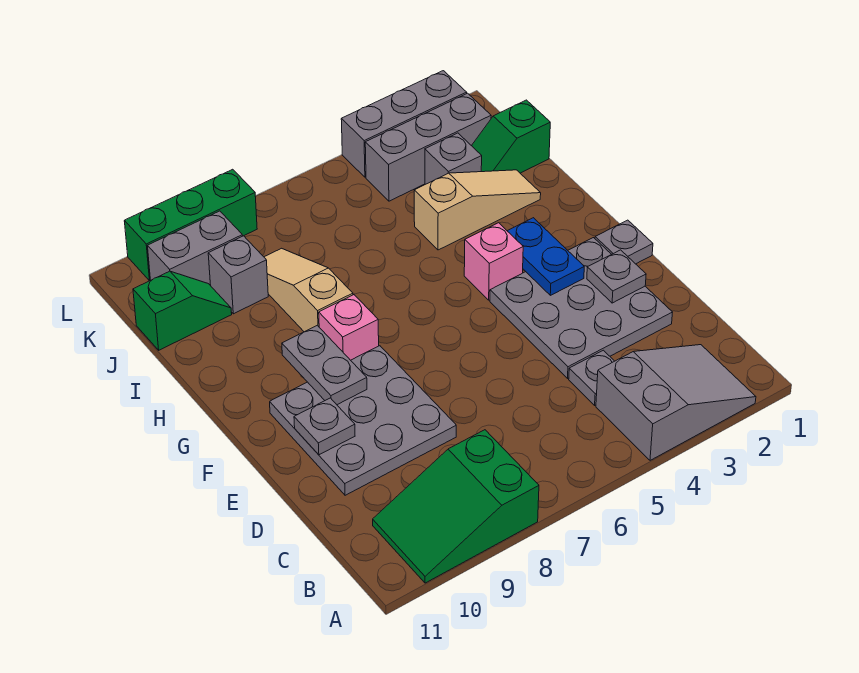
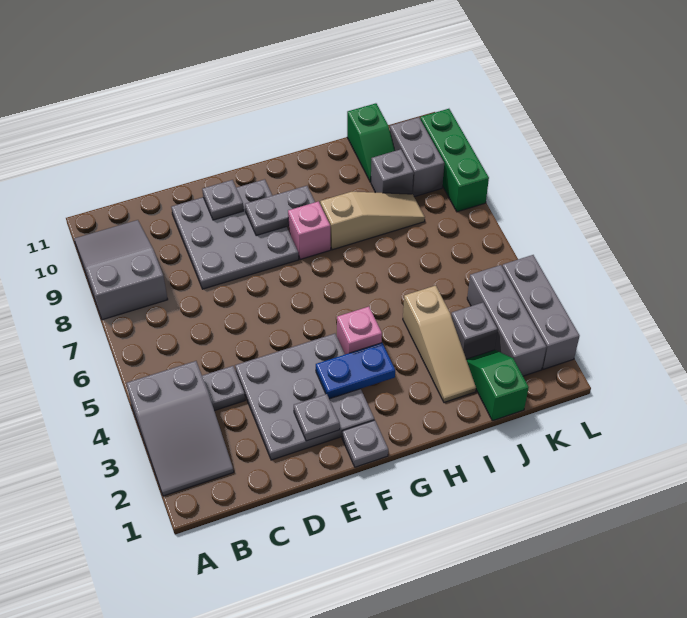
green 2x3 slope [373,430,539,583] -> grey 2x3 slope [74,220,168,320]

